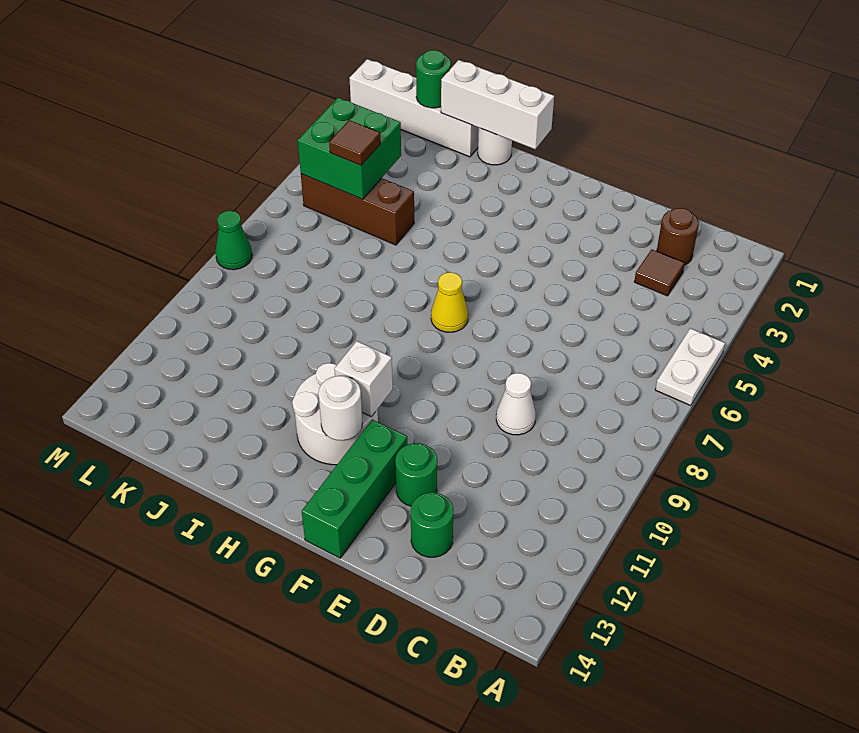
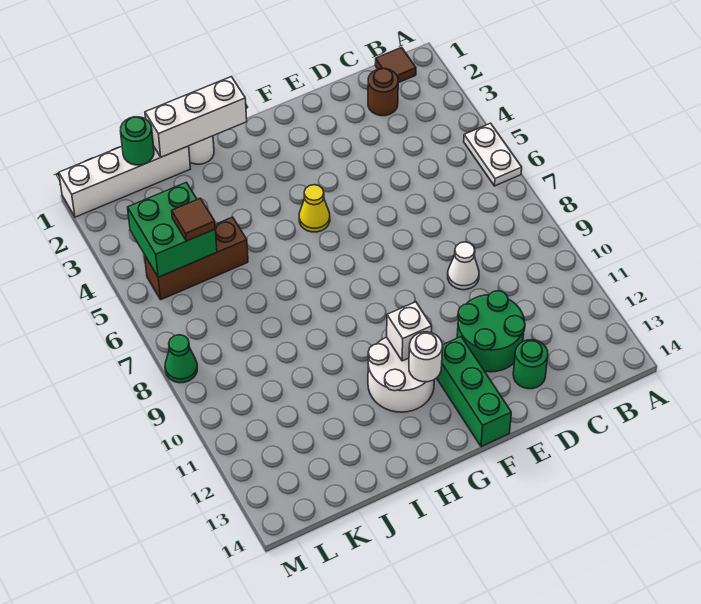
brown 1x1 tile [634,249,685,296] -> brown 1x1 tile moved to [375,47,416,83]
green 1x1 round brick [395,443,437,506] -> green 2x2 round brick [457,291,525,372]
yellow 1x1 cone [431,272,468,332] -> yellow 1x1 cone moved to [299,185,330,232]

